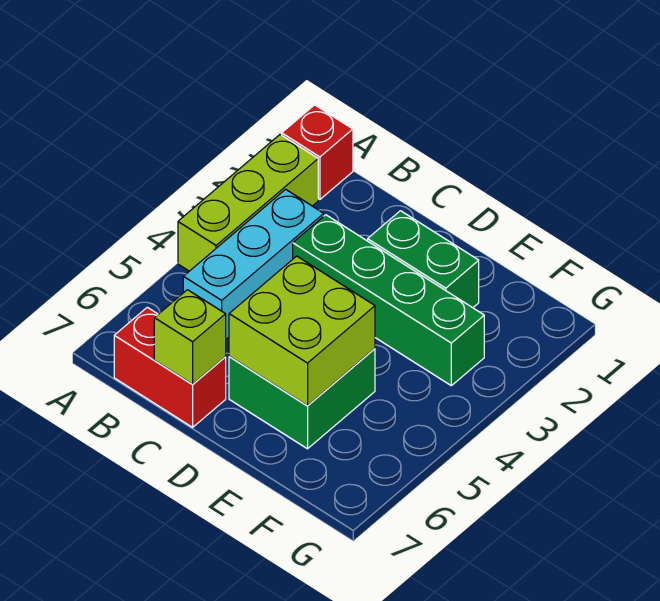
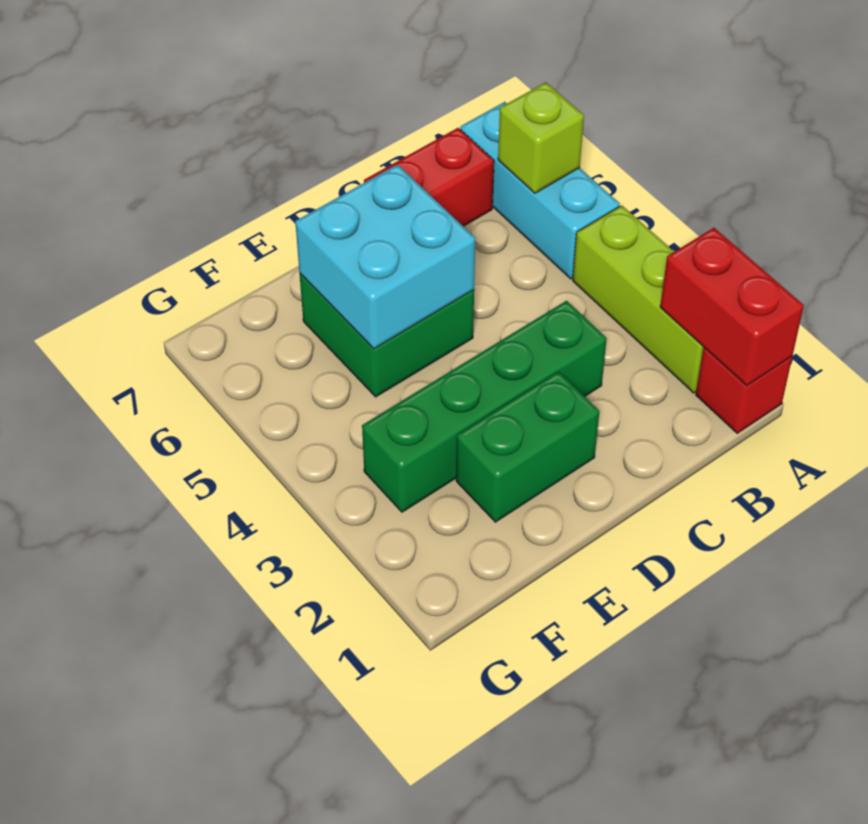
none -> red 1x2 brick [660,228,804,386]
cyan 1x3 brick [183,189,324,339] -> cyan 1x3 brick moved to [460,102,620,279]
lime 1x1 brick [154,290,226,384] -> lime 1x1 brick moved to [498,82,584,193]
lime 2x2 brick [229,256,375,406] -> cyan 2x2 brick [295,165,475,349]

